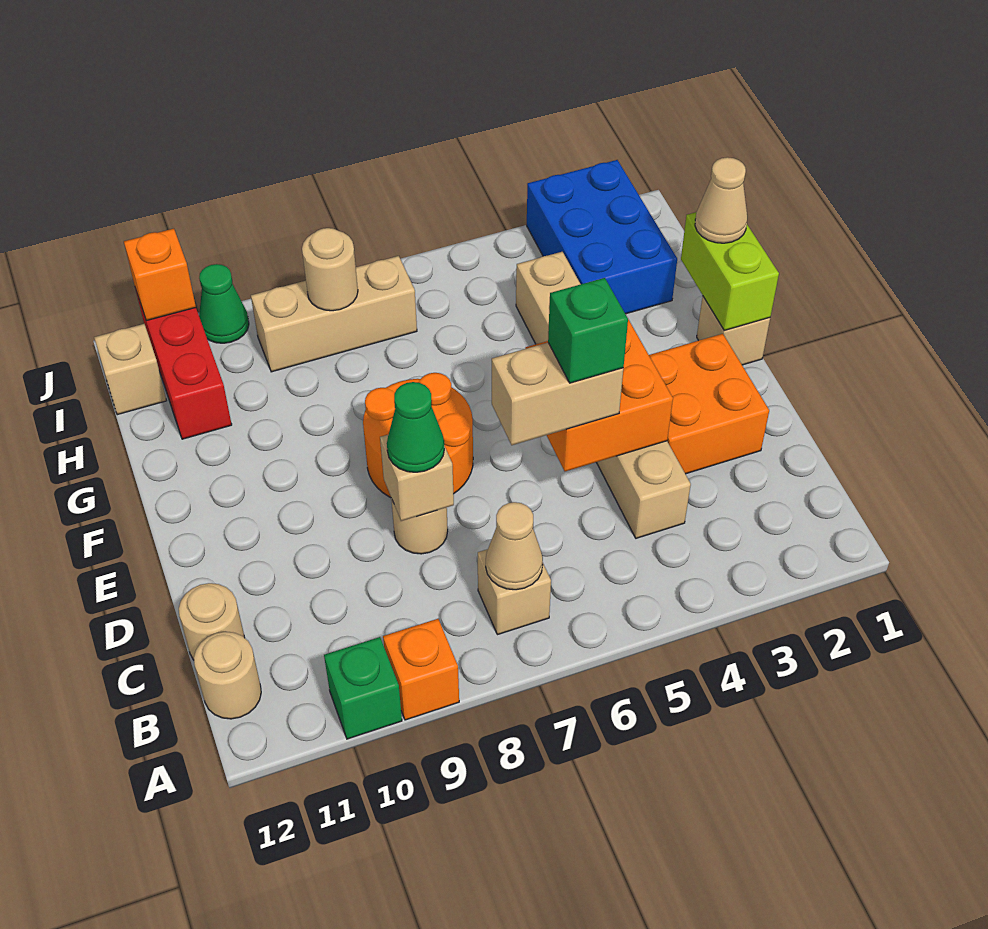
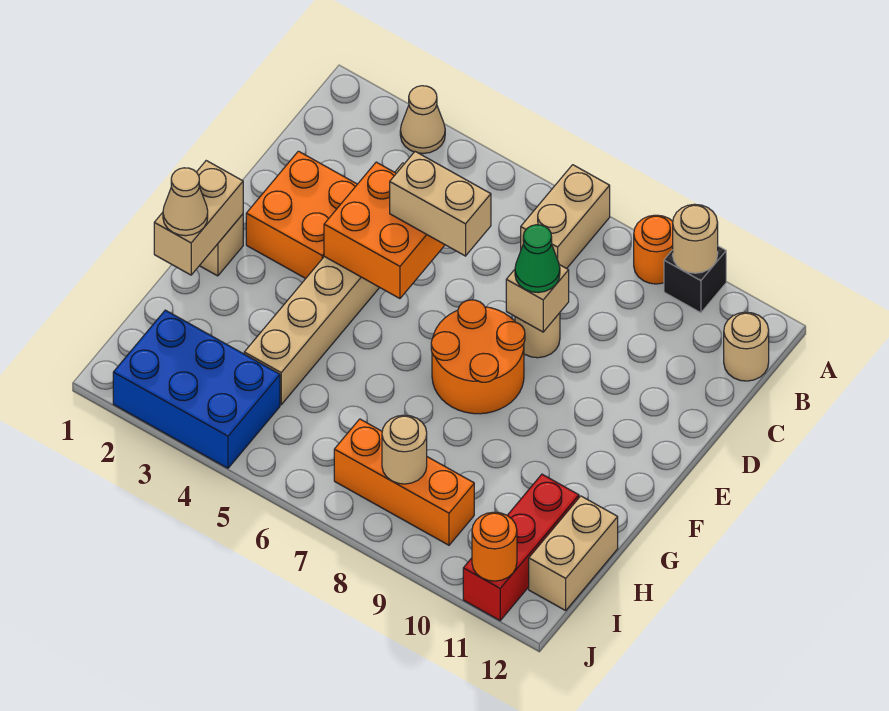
orange 1x1 brick [383,619,459,720] -> orange 1x1 round brick [634,215,673,284]
green 1x1 brick [324,637,402,739] -> black 1x1 brick [664,246,726,313]
tan 1x1 brick [478,549,551,635] -> tan 1x2 brick [521,165,610,269]
tan 1x1 cone [486,502,543,590] -> tan 1x1 cone moved to [400,86,445,154]
tan 1x1 round brick [179,583,245,660] -> tan 1x1 round brick moved to [673,204,718,273]
green 1x1 brick [548,278,628,383] -> none
lime 1x2 brick [681,212,779,330] -> tan 1x2 brick [154,161,243,275]
blue 2x3 brick [527,160,677,314] -> blue 2x3 brick turned to [113,310,280,468]
tan 1x3 brick [251,256,417,372] -> orange 1x3 brick [334,419,474,545]
tan 1x1 brick [94,324,167,415] -> tan 1x2 brick [529,496,618,610]
green 1x1 cone [199,264,249,343] -> none
orange 1x1 brick [124,229,196,321] -> orange 1x1 round brick [472,512,517,581]

